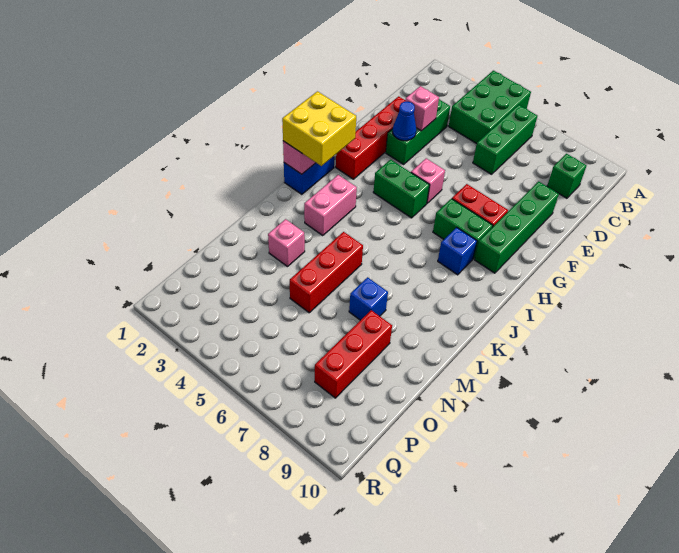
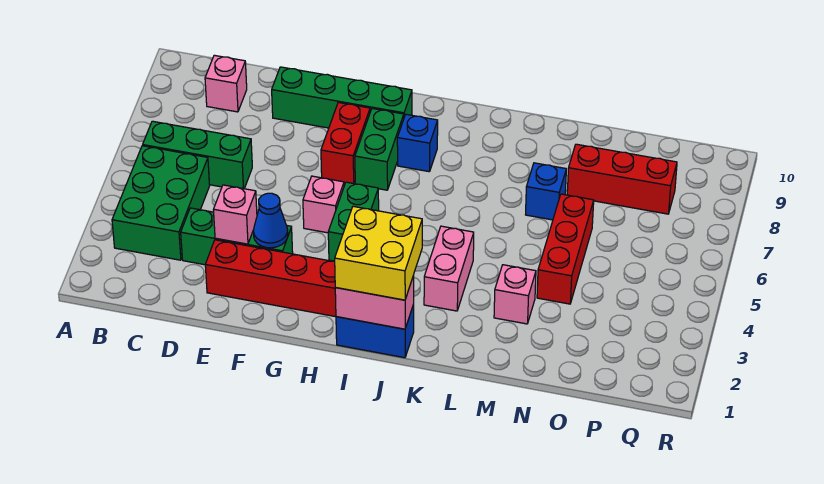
green 2x3 brick [449,71,531,144] -> green 2x3 brick turned to [112,146,210,260]
green 1x1 brick [547,154,587,198] -> pink 1x1 brick [205,55,247,112]
pink 1x2 brick [304,175,357,236] -> pink 1x2 brick turned to [424,226,474,311]
red 1x3 brick [290,232,363,313] -> red 1x3 brick turned to [537,194,594,304]

